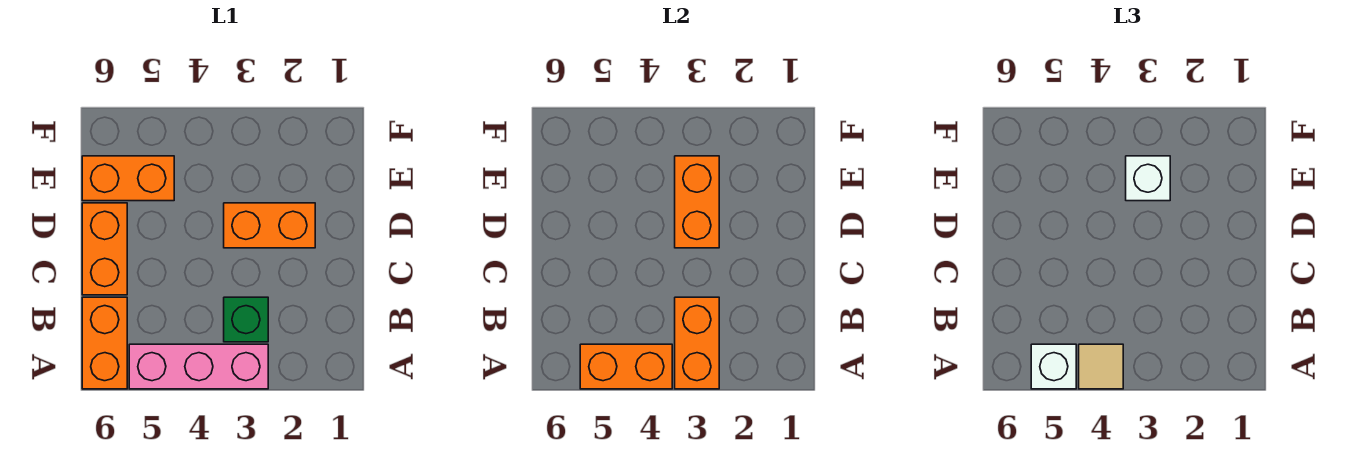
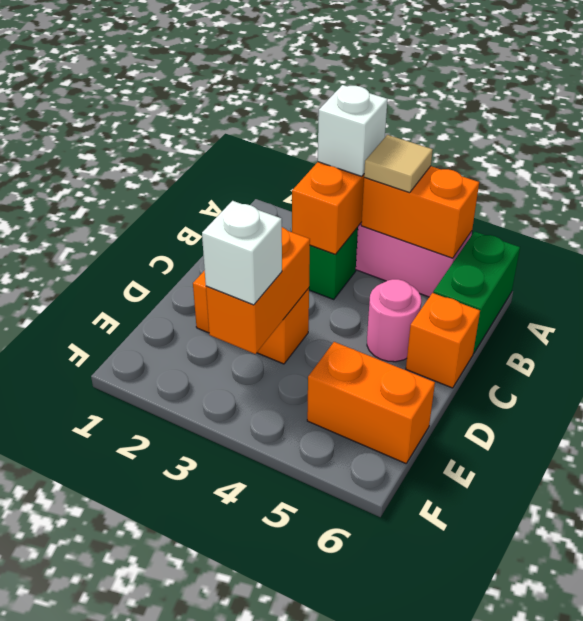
white 1x1 brick [1031,344,1076,389] -> white 1x1 brick moved to [318,85,387,176]
orange 1x2 brick [82,297,127,389] -> green 1x2 brick [433,231,520,353]
none -> pink 1x1 round brick [367,279,421,362]
orange 1x2 brick [82,203,127,295] -> orange 1x1 brick [406,293,480,388]

